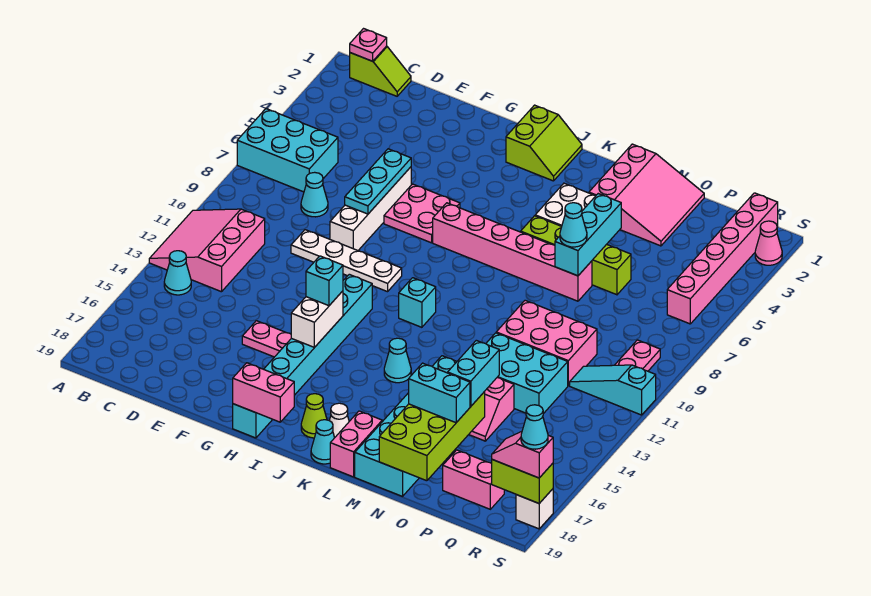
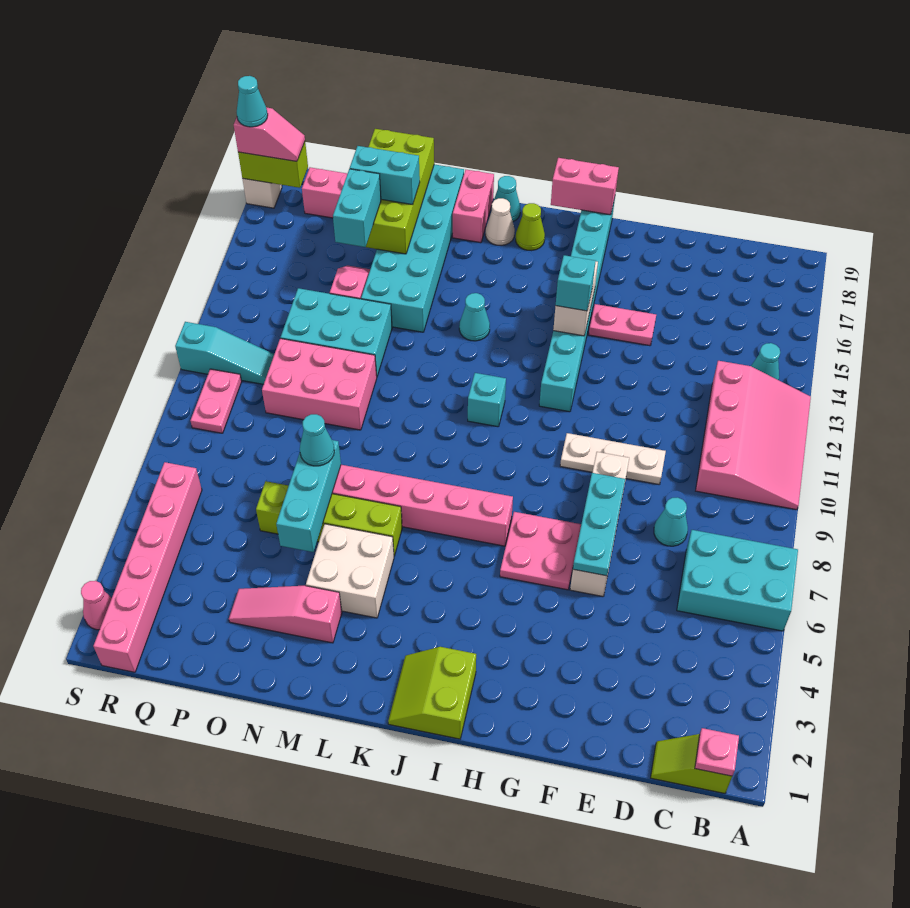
pink 3x3 slope [149,209,265,292] -> pink 3x4 slope [696,361,811,510]
white 1x4 plate [291,230,402,292] -> white 1x3 plate [560,433,666,485]
pink 3x3 slope [589,144,704,246] -> pink 1x3 slope [229,586,342,643]

